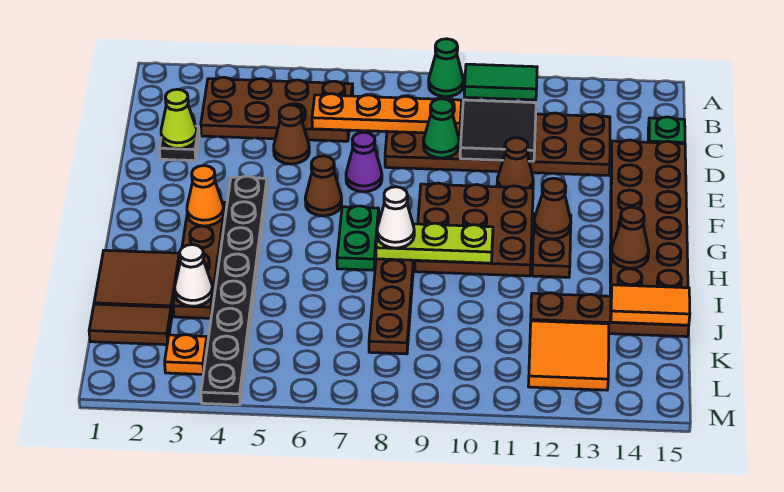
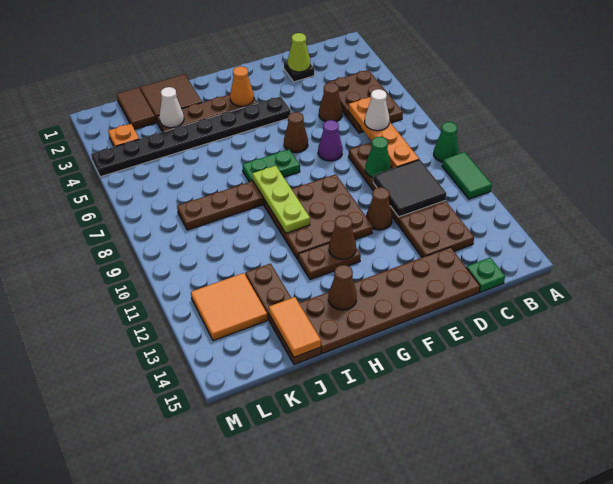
brown 2x4 plate [201,77,353,141] -> brown 2x3 plate [326,70,403,133]
white 1x1 cone [377,187,414,248] -> white 1x1 cone moved to [365,89,389,131]

